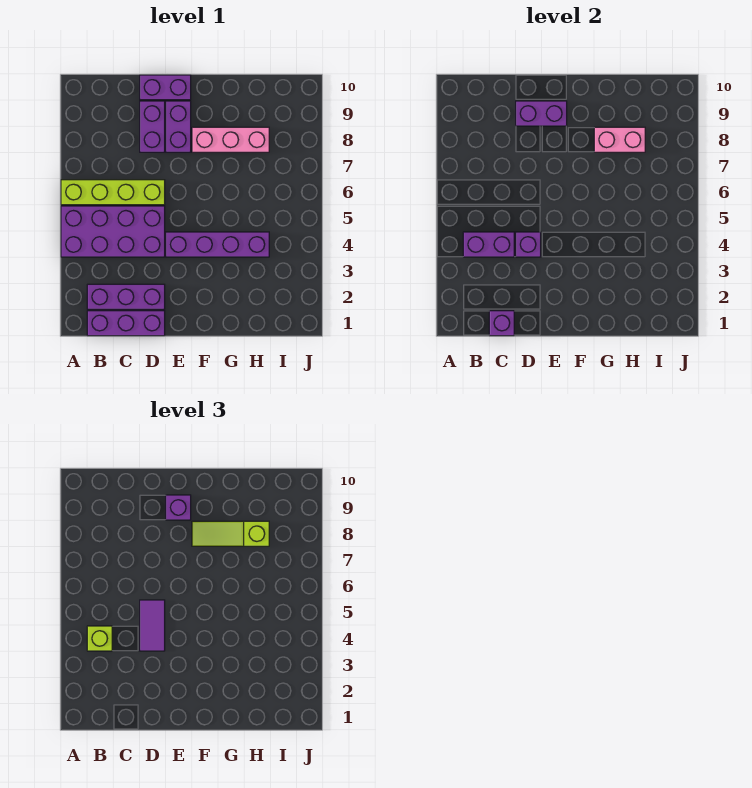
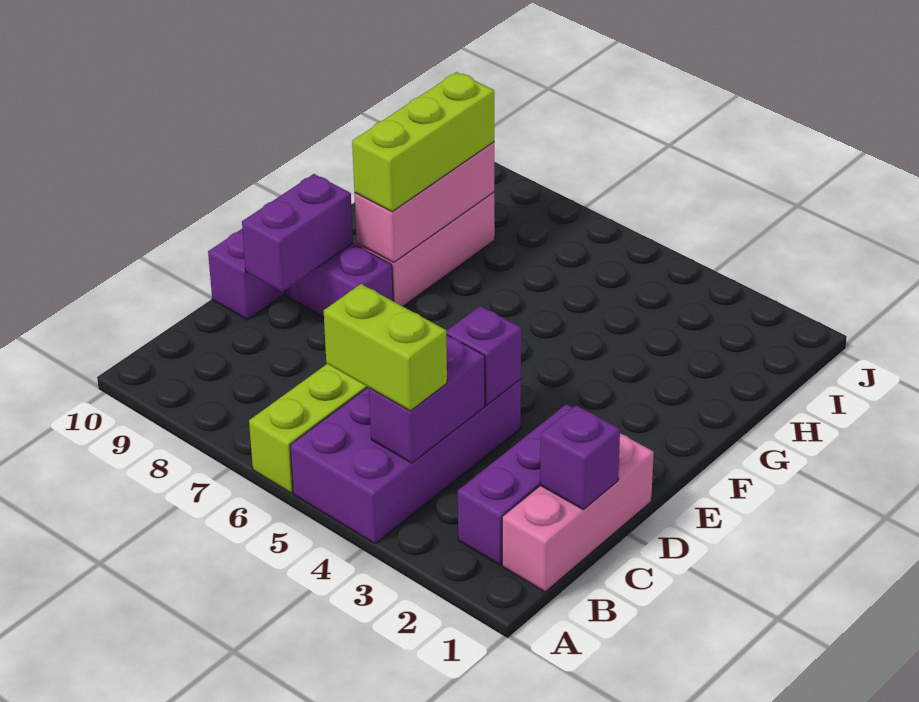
purple 1x3 brick [87,311,165,336] -> pink 1x3 brick [502,434,654,592]
lime 1x1 brick [87,626,112,651] -> lime 1x2 brick [324,284,447,411]
purple 1x2 tile [140,600,165,651] -> none
purple 1x2 brick [140,101,165,152] -> none
purple 1x4 brick [166,232,269,257] -> none
purple 1x1 brick [166,495,191,520] -> none
lime 1x3 slope [192,521,269,546] -> lime 1x3 brick [352,72,494,212]
pink 1x2 brick [594,127,645,152] -> pink 1x3 brick [354,142,494,262]

